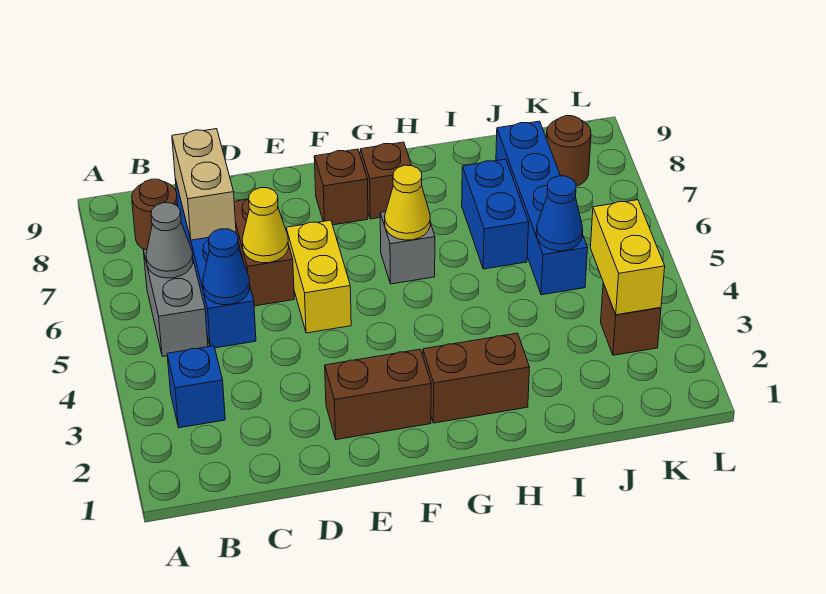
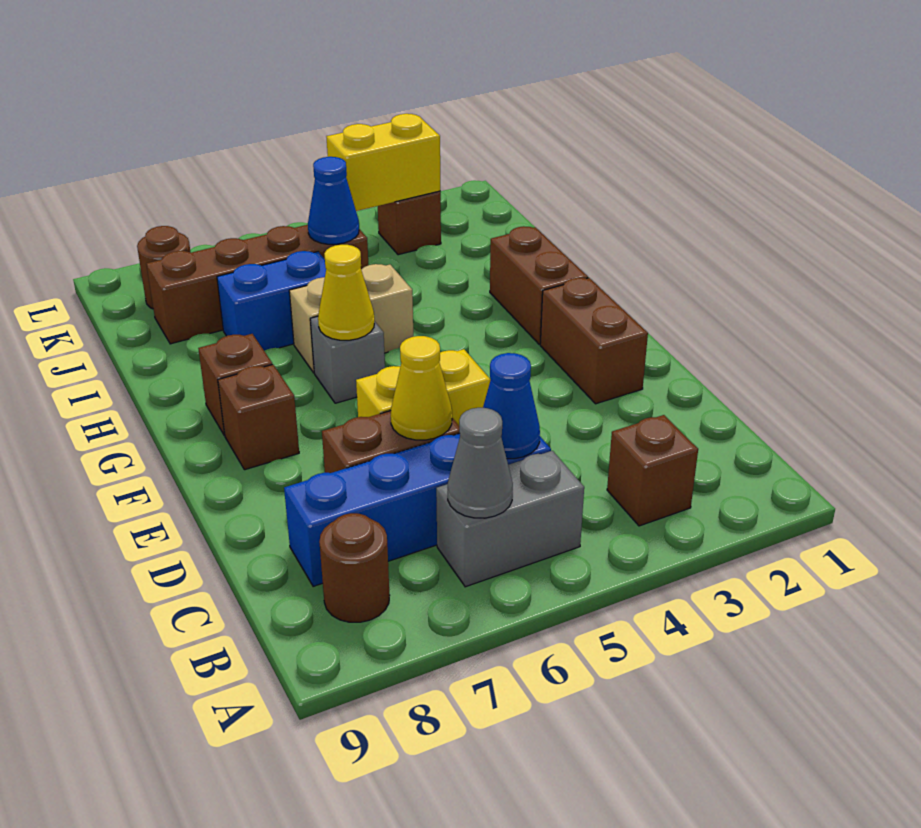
blue 1x1 brick [167,346,225,428] -> brown 1x1 brick [607,415,698,526]
tan 1x2 brick [172,129,236,240] -> tan 1x2 brick moved to [289,264,413,373]
blue 1x4 brick [496,121,588,295] -> brown 1x4 brick [147,225,368,344]

